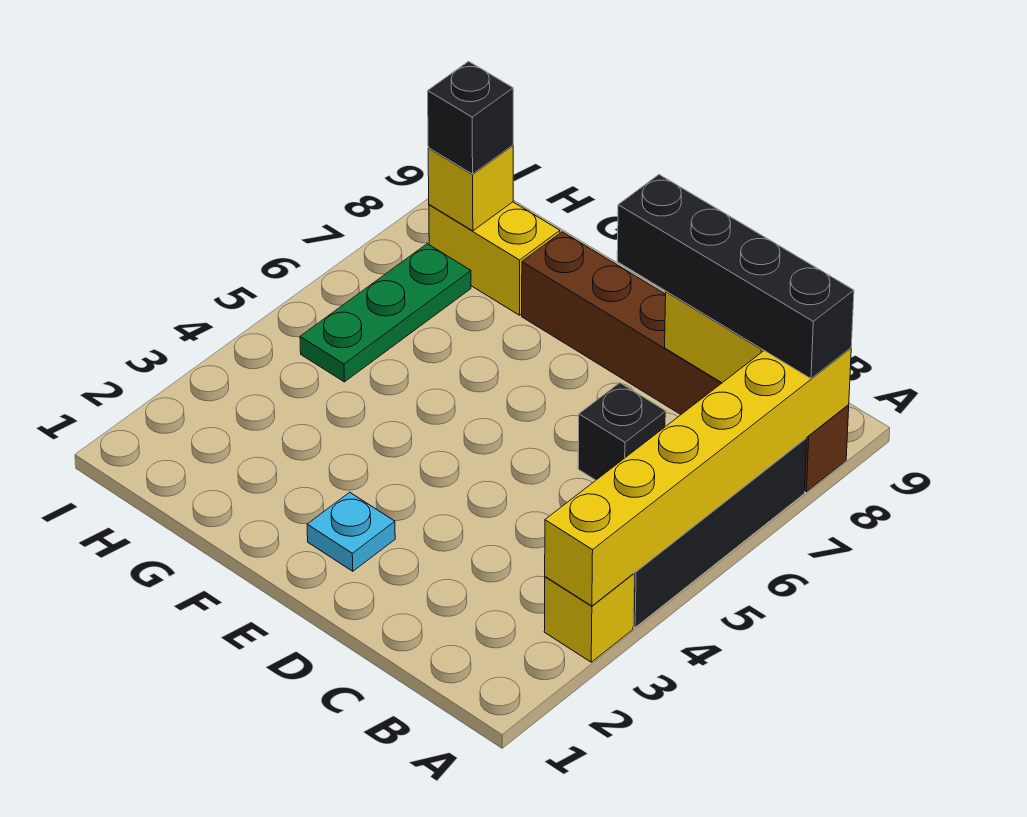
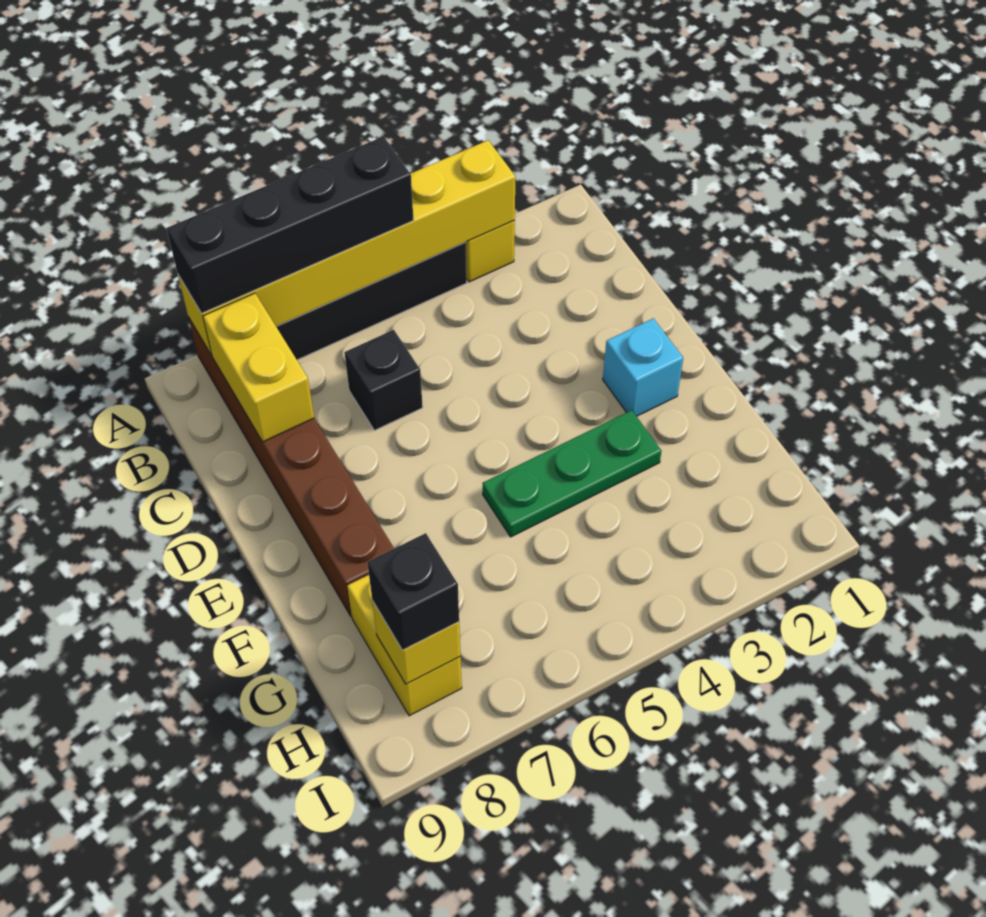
black 1x4 brick [617,175,854,379] -> black 1x4 brick turned to [166,136,414,313]
cyan 1x1 plate [307,492,395,571] -> cyan 1x1 brick [603,318,683,416]
green 1x3 plate [300,244,471,382] -> green 1x3 plate moved to [482,410,661,537]

